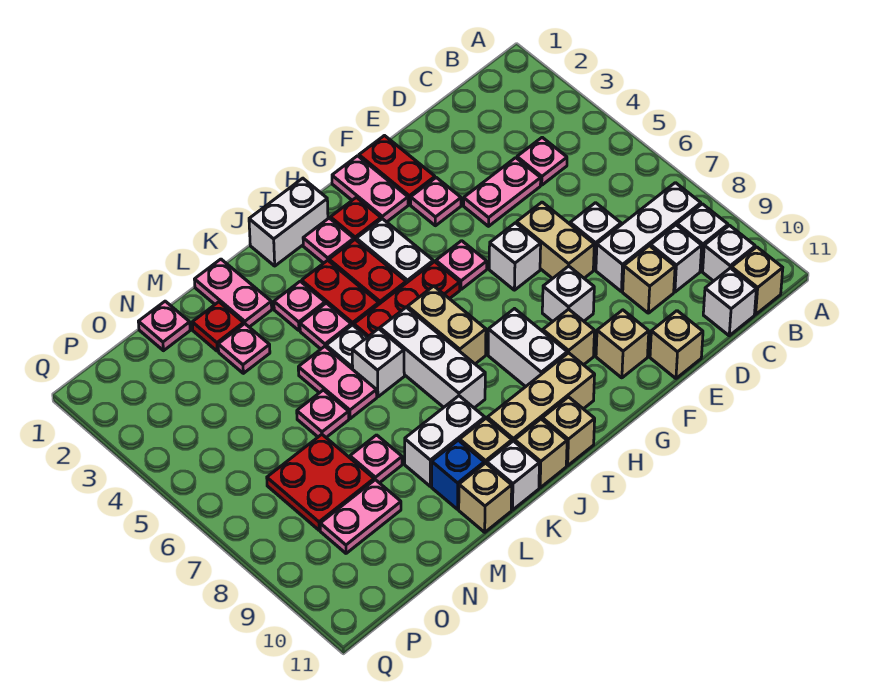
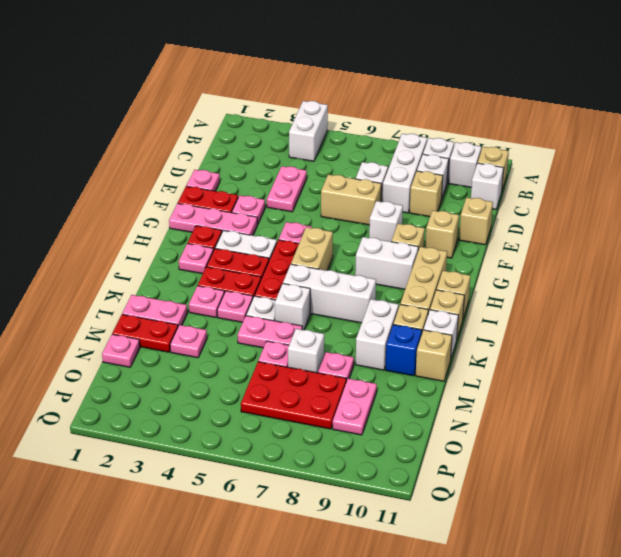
pink 1x1 plate [517,137,567,185] -> pink 1x1 plate moved to [186,170,220,191]
white 1x1 brick [489,223,541,290] -> white 1x1 brick moved to [288,329,324,373]
pink 1x2 plate [332,156,408,222] -> pink 1x3 plate [169,203,258,235]
white 1x2 brick [249,178,328,266] -> white 1x2 brick moved to [289,101,328,161]
tan 1x2 brick [408,286,486,364] -> tan 1x2 brick turned to [291,227,333,271]
red 1x1 plate [192,302,244,351] -> red 1x2 plate [112,314,178,352]
red 2x2 plate [267,434,374,530] -> red 2x3 plate [241,362,346,429]

